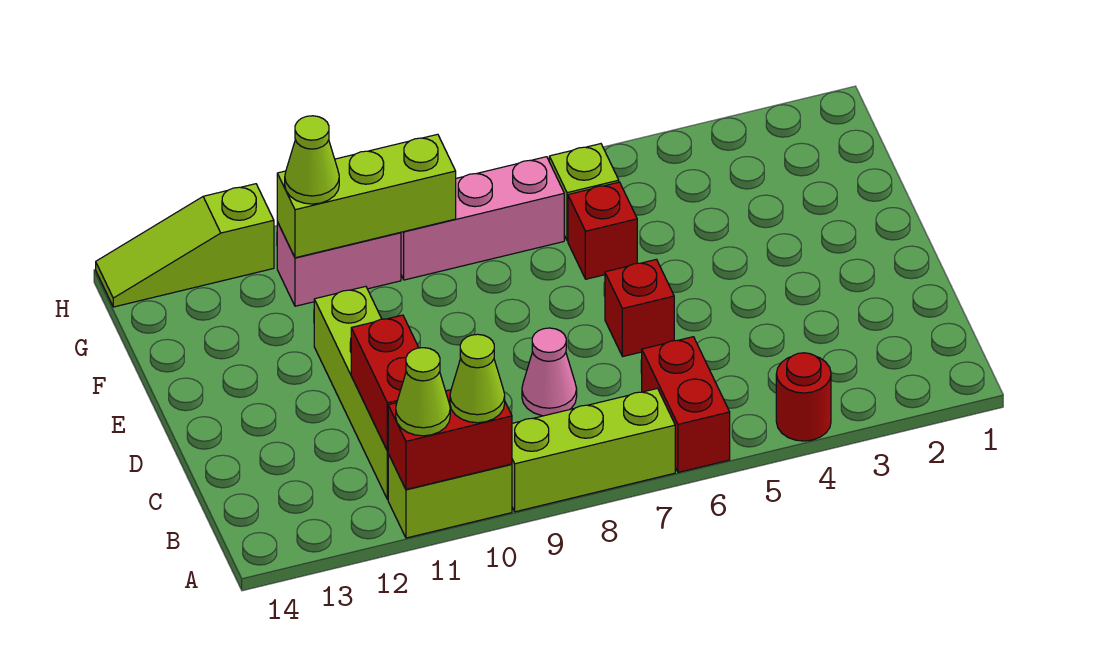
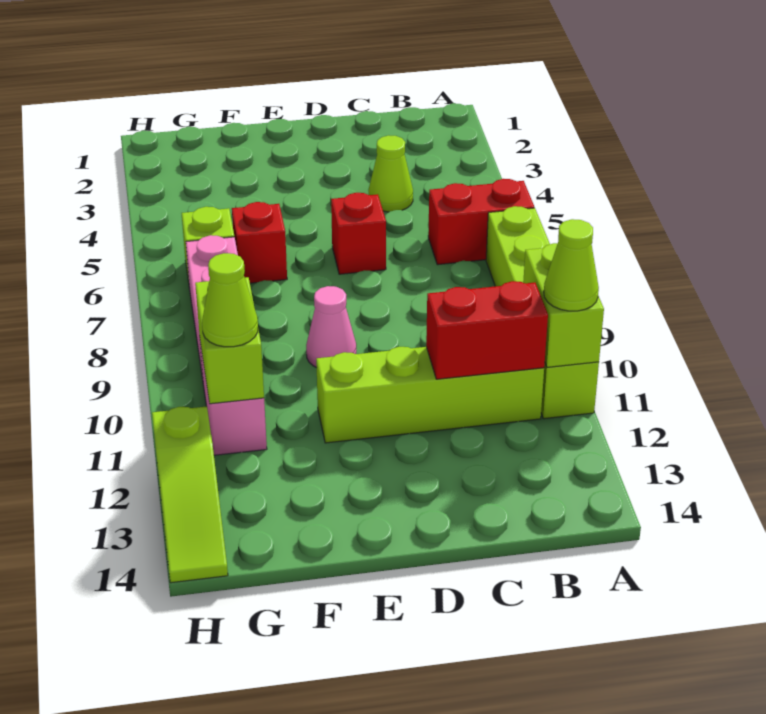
red 1x1 round brick [776,353,831,441] -> none
red 1x2 brick [388,390,512,489] -> lime 1x2 brick [523,243,604,367]
lime 1x1 cone [450,334,505,423] -> lime 1x1 cone moved to [368,135,413,212]
pink 1x1 cone [522,328,577,416] -> pink 1x1 cone moved to [306,286,356,368]
lime 1x3 brick [277,134,456,258] -> lime 1x2 brick [195,277,264,404]

